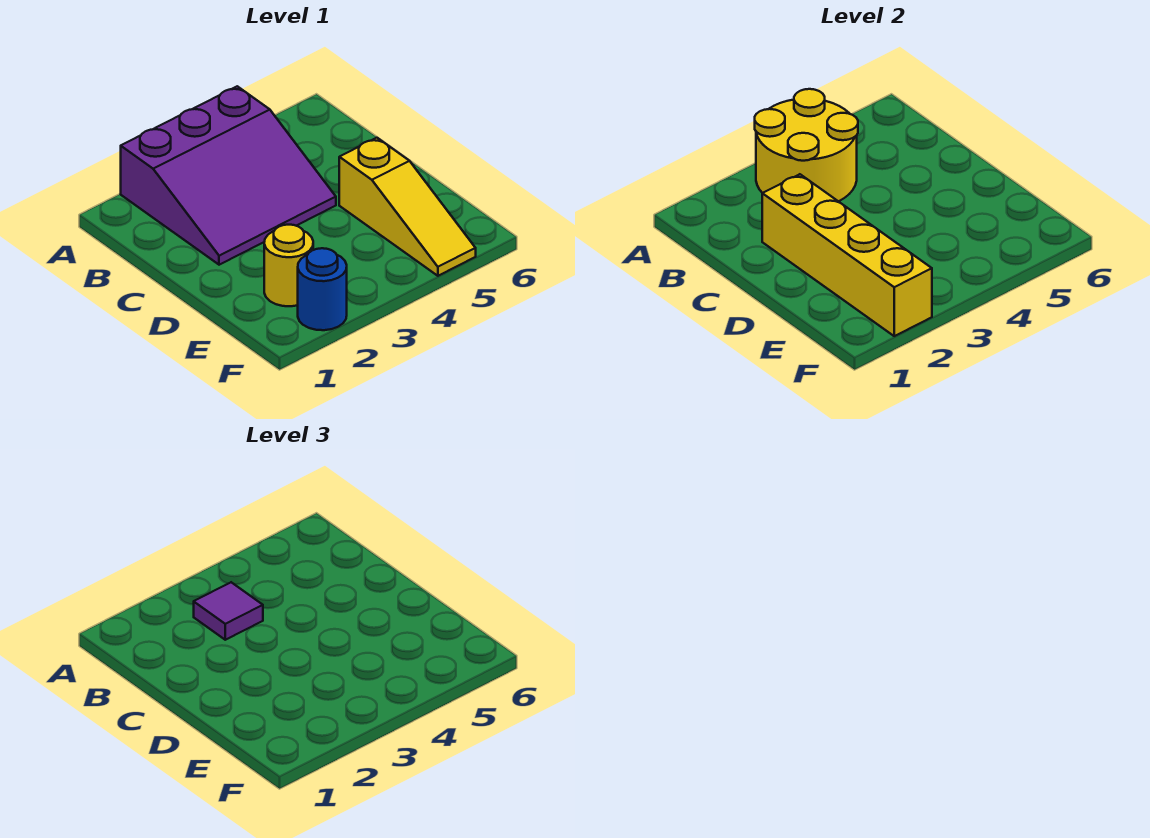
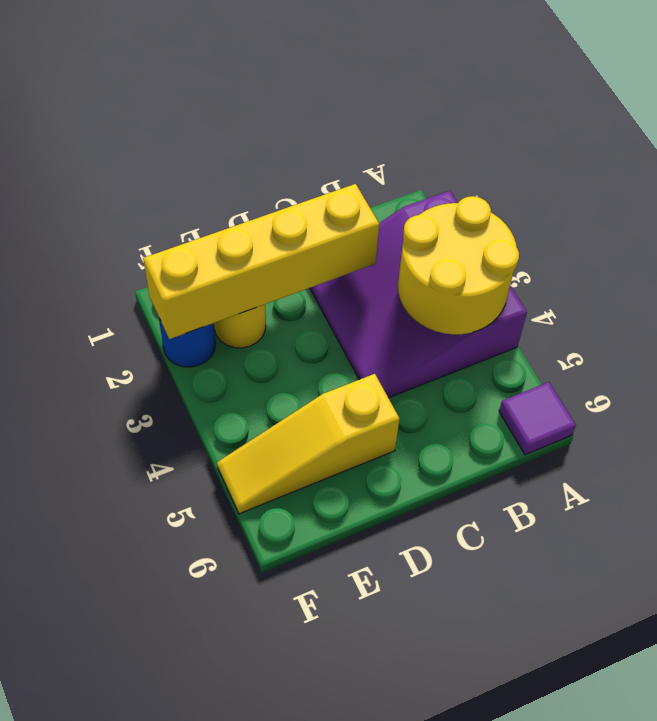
purple 1x1 tile [194,582,263,640] -> purple 1x1 tile moved to [499,382,576,455]

